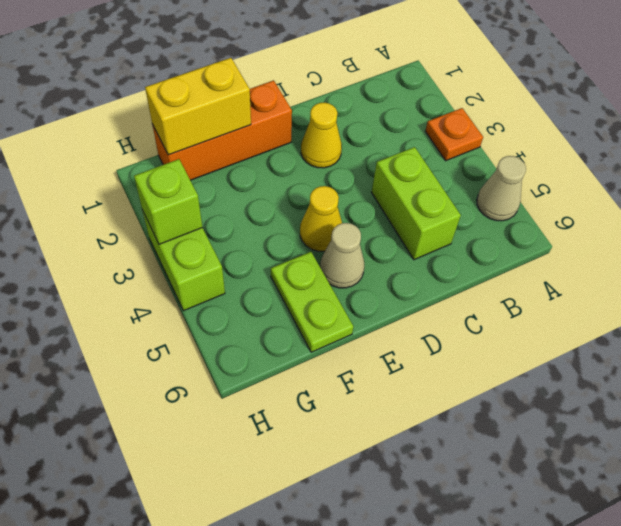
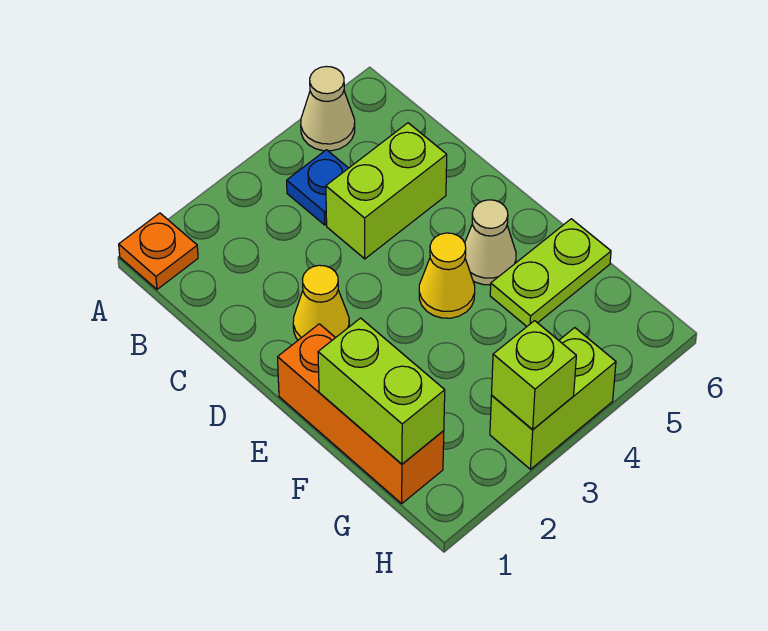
orange 1x1 plate [425,108,483,161] -> orange 1x1 plate moved to [119,213,198,289]
none -> blue 1x1 plate [287,150,348,225]
yellow 1x2 brick [145,58,251,155] -> lime 1x2 brick [318,318,445,464]

